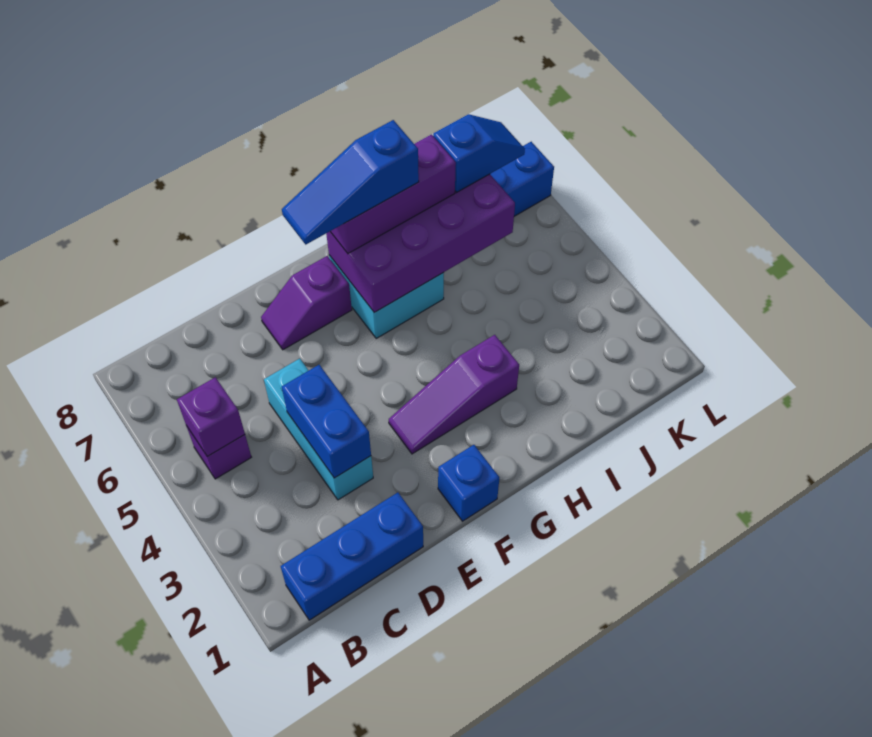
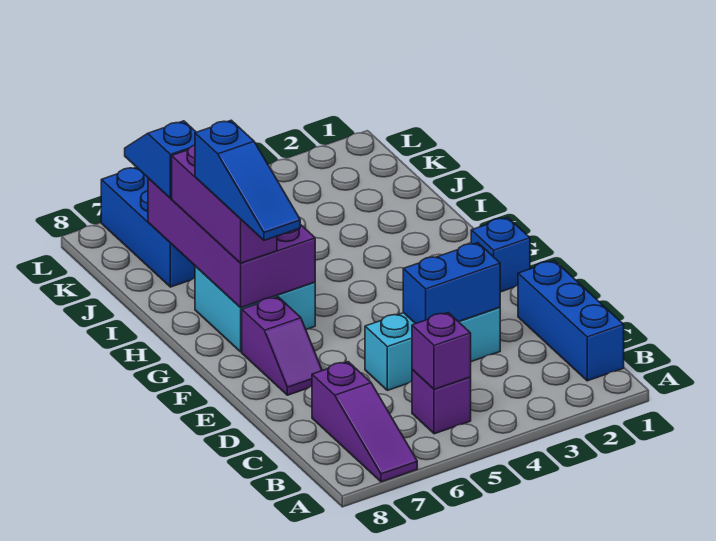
purple 1x3 slope [389,335,519,454] -> purple 1x3 slope moved to [312,362,417,482]

